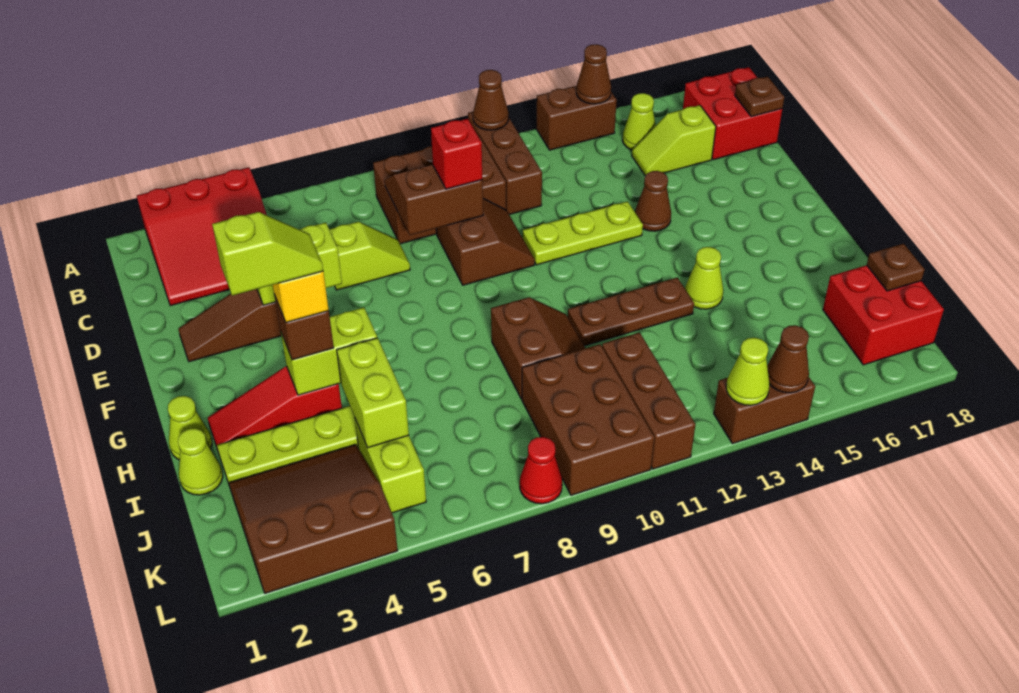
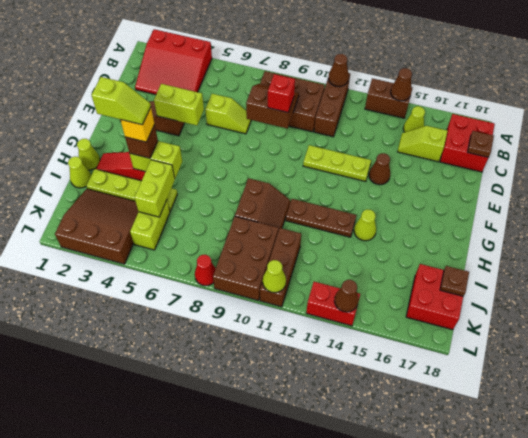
brown 2x2 slope [436,198,535,285] -> none
brown 1x2 brick [714,377,815,444] -> red 1x2 brick [306,282,360,326]
lime 1x1 cone [726,338,769,405] -> lime 1x1 cone moved to [263,260,286,293]

